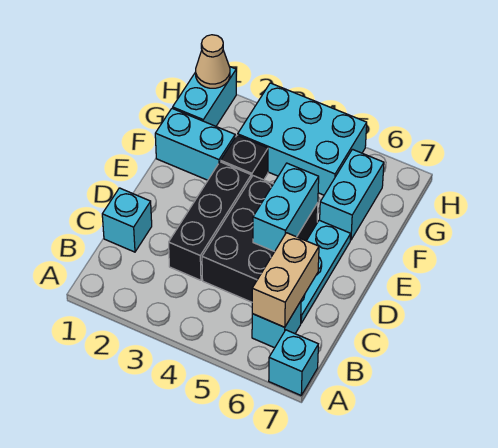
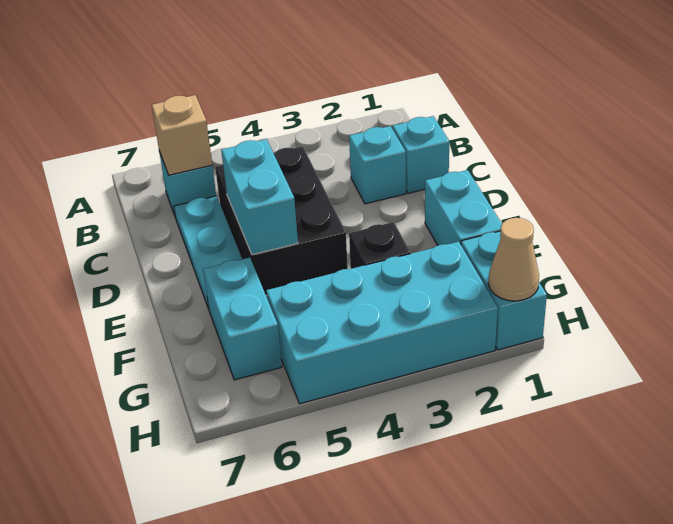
cyan 1x1 brick [269,330,318,395] -> cyan 1x1 brick moved to [349,126,406,204]
tan 1x2 brick [252,233,319,327] -> tan 1x1 brick [152,95,212,175]
black 1x3 brick [169,162,251,280] -> none
cyan 1x2 brick [155,108,235,180] -> cyan 1x2 brick turned to [425,170,502,245]
cyan 2x3 brick [238,83,367,195] -> cyan 2x4 brick [266,242,498,404]

